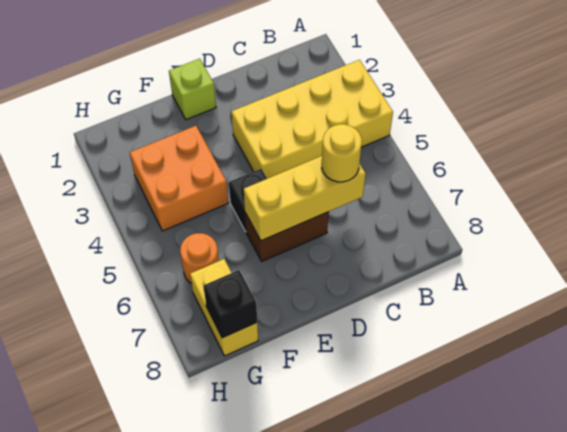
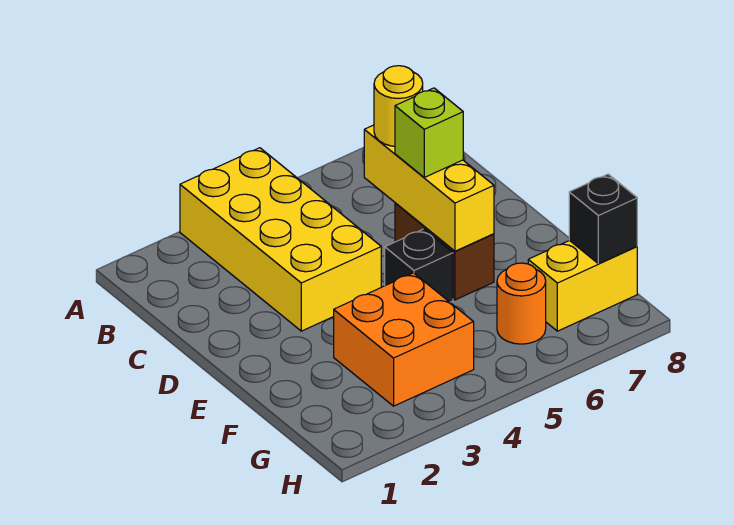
lime 1x1 brick [169,59,216,120] -> lime 1x1 brick moved to [395,88,463,177]

